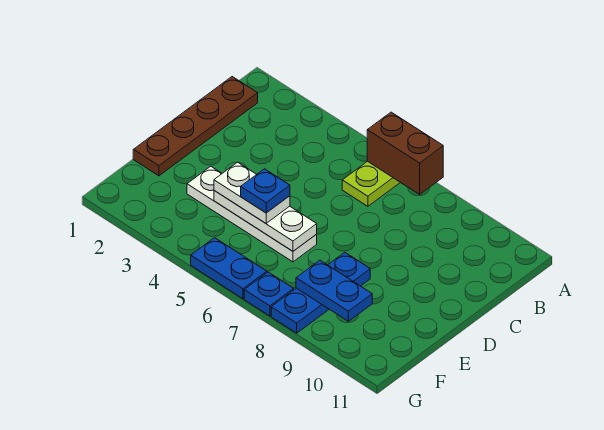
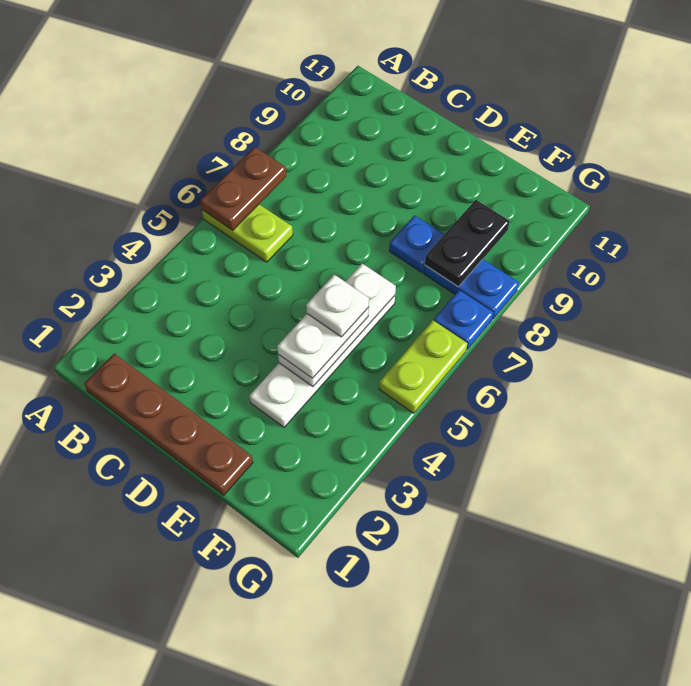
brown 1x2 brick [367,112,443,194] -> brown 1x2 plate [200,147,286,230]
blue 1x1 plate [241,169,290,213] -> white 1x1 plate [306,275,369,337]
blue 1x2 plate [296,260,372,321] -> black 1x2 plate [425,200,510,287]
blue 1x2 plate [191,238,267,299] -> lime 1x2 plate [379,320,467,413]

